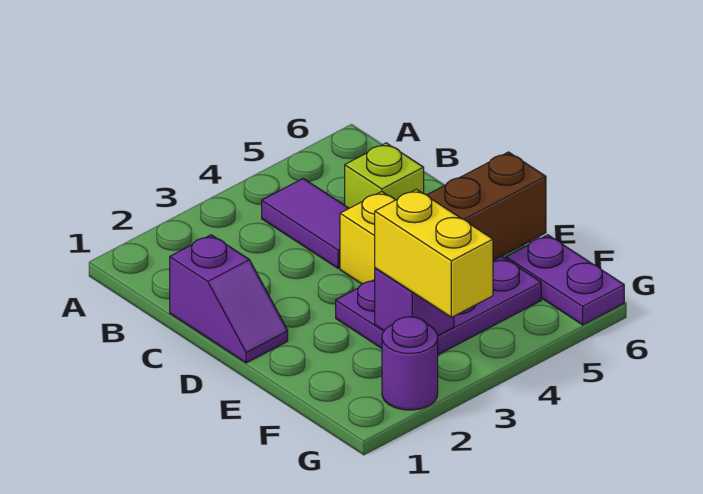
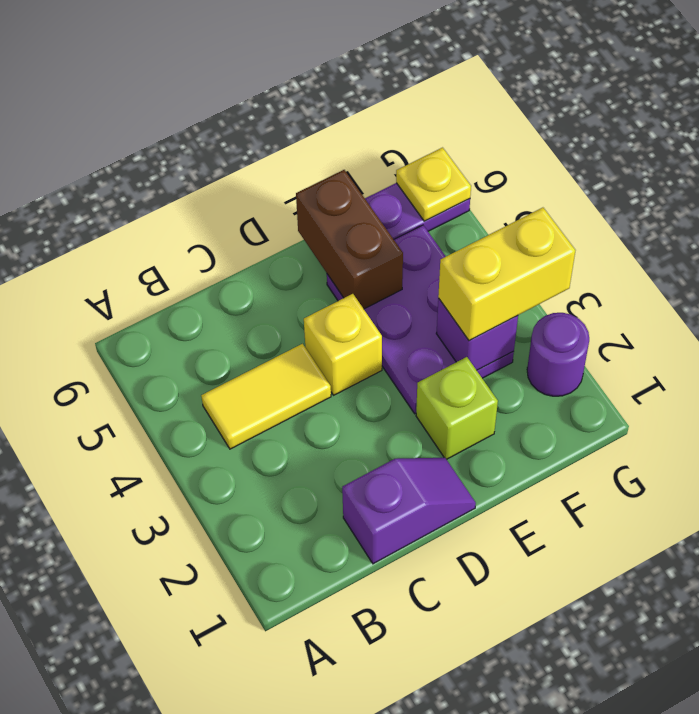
purple 1x2 tile [262,179,349,268] -> yellow 1x2 tile [201,344,331,449]
lime 1x1 brick [345,143,424,208] -> lime 1x1 brick moved to [416,357,498,459]
none -> yellow 1x1 plate [396,148,471,221]

